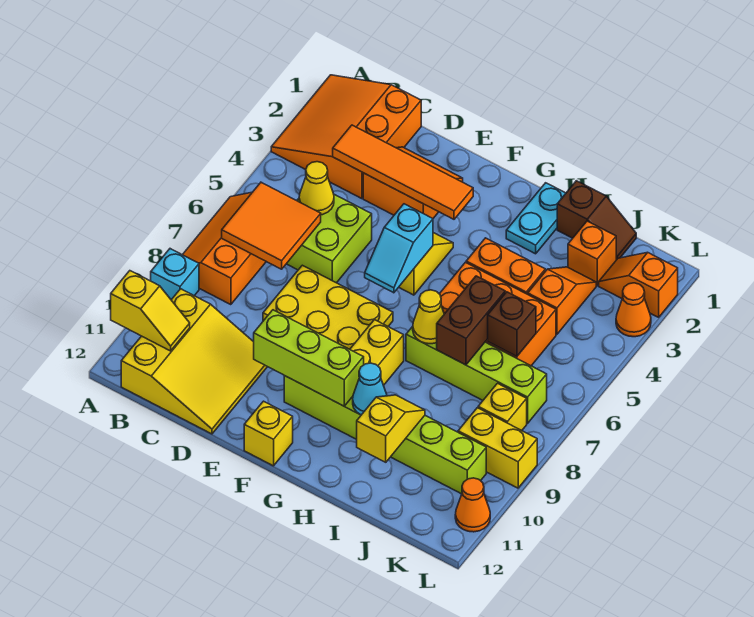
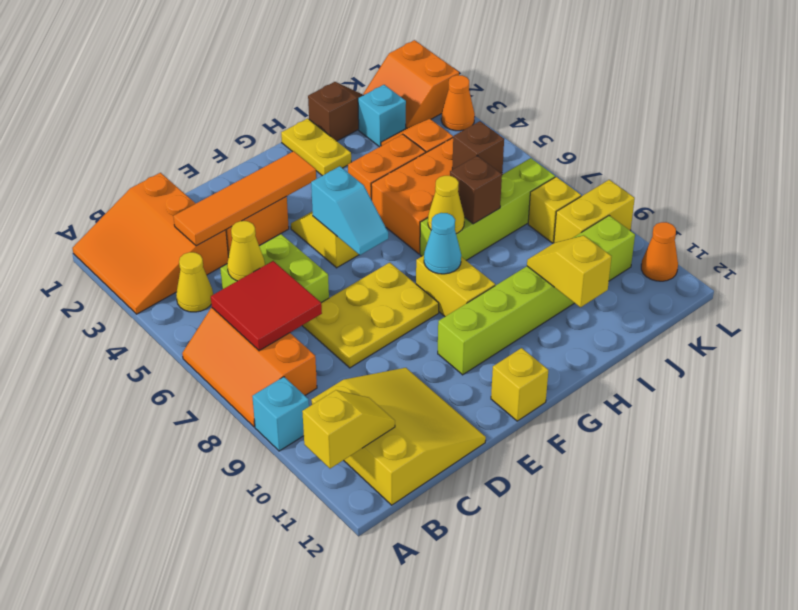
none -> yellow 1x1 cone [176,252,213,312]
orange 2x2 tile [222,182,321,269] -> red 2x2 tile [211,261,322,351]
lime 1x3 brick [254,310,364,406] -> none
cyan 1x2 plate [506,183,566,254] -> yellow 1x2 plate [281,118,351,176]
cyan 1x1 cone [353,363,387,415] -> cyan 1x1 cone moved to [424,213,461,274]
brown 1x2 brick [437,276,505,365] -> brown 1x1 brick [450,156,502,224]
orange 1x1 brick [568,221,616,285] -> cyan 1x1 brick [358,85,406,147]
orange 1x2 slope [599,253,678,317] -> orange 2x2 slope [363,40,459,128]

